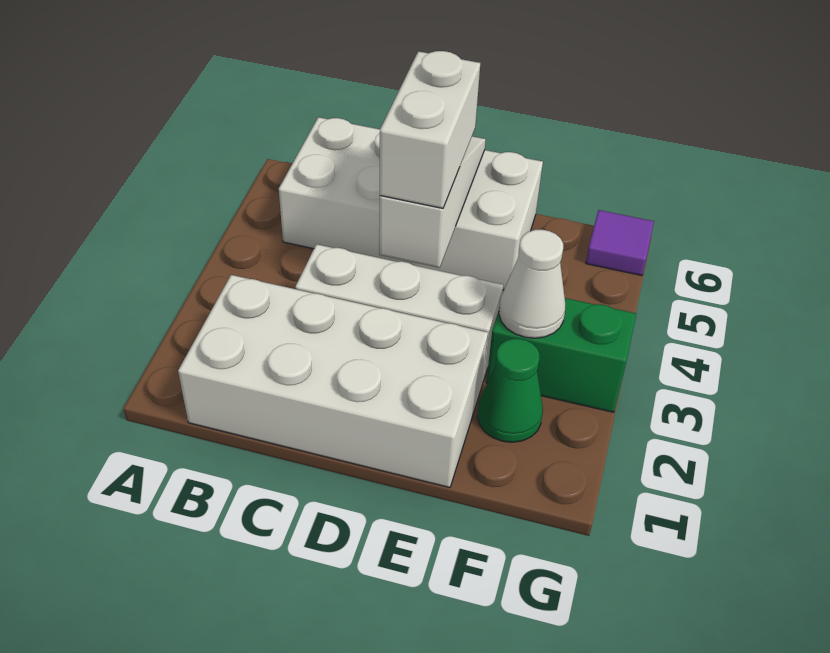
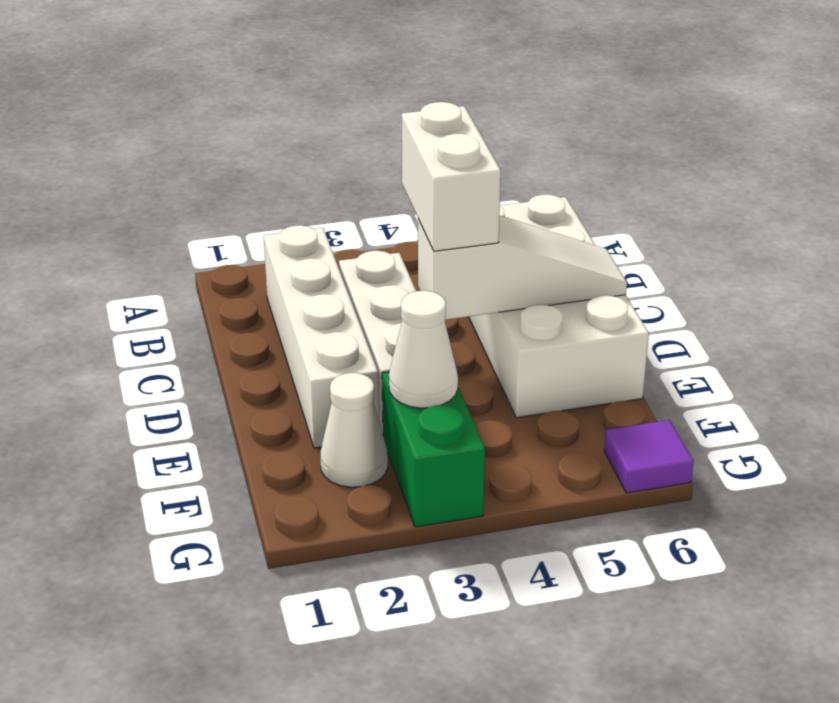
white 2x4 brick [178,275,488,488] -> white 1x4 brick [264,225,379,448]
white 1x2 brick [380,51,480,208] -> white 1x2 brick turned to [402,102,501,251]
green 1x1 cone [477,339,543,442] -> white 1x1 cone [320,373,388,487]

